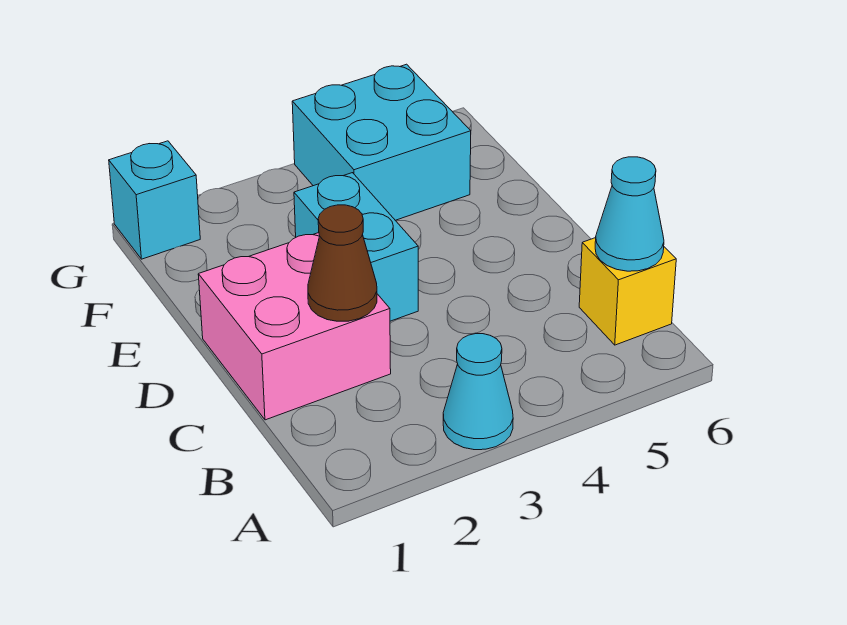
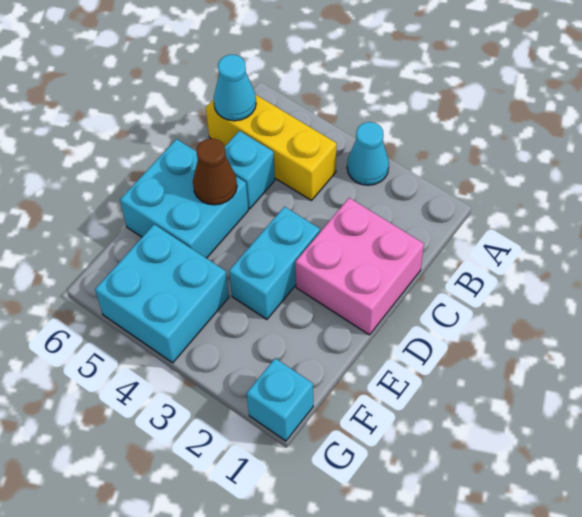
yellow 1x1 brick [579,238,676,345] -> yellow 1x3 brick [206,95,337,201]
brown 1x1 cone [308,205,377,321] -> brown 1x1 cone moved to [193,138,237,205]
none -> cyan 1x1 brick [225,131,275,209]
none -> cyan 2x2 brick [120,139,248,258]

